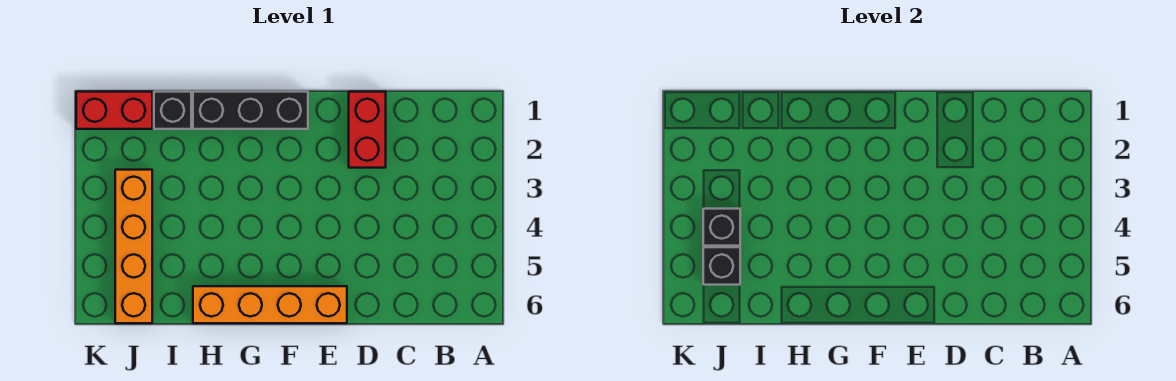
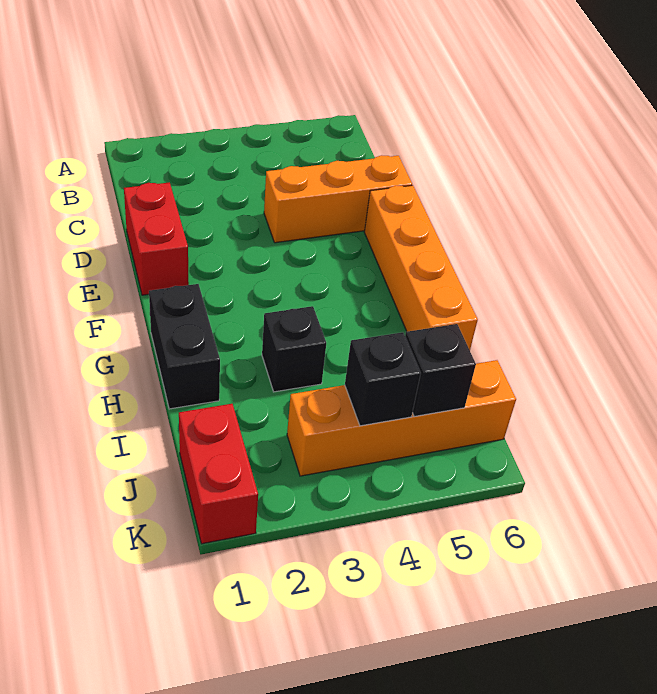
red 1x2 brick [349,92,386,168] -> red 1x2 brick turned to [124,182,189,295]
none -> orange 1x3 brick [264,155,412,243]
black 1x3 brick [193,92,308,129] -> black 1x2 brick [149,284,220,409]
black 1x1 brick [154,92,191,129] -> black 1x1 brick moved to [262,306,326,392]

